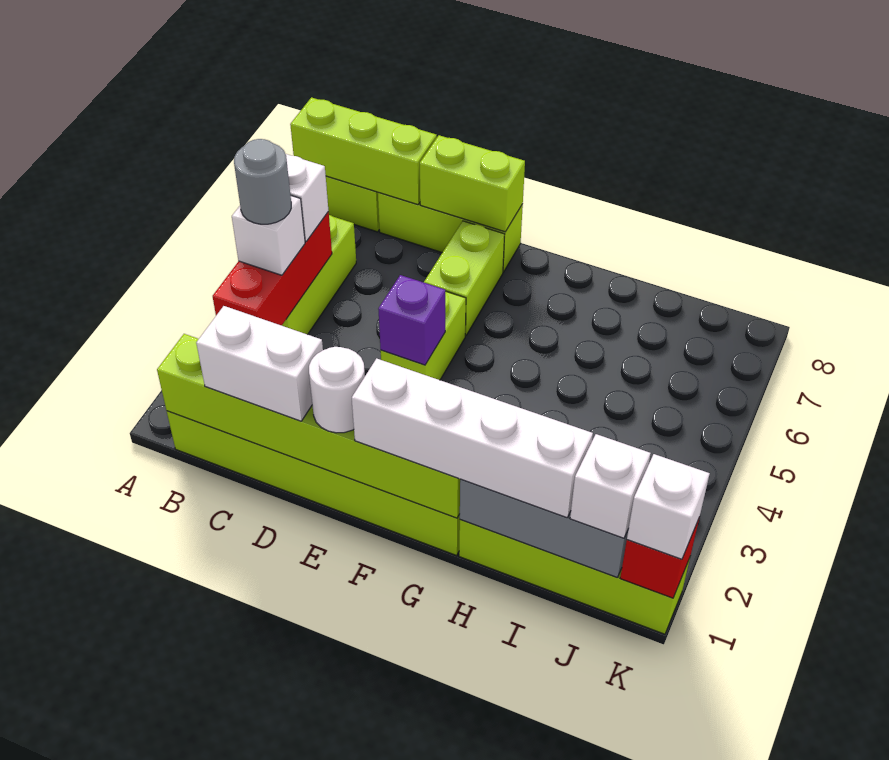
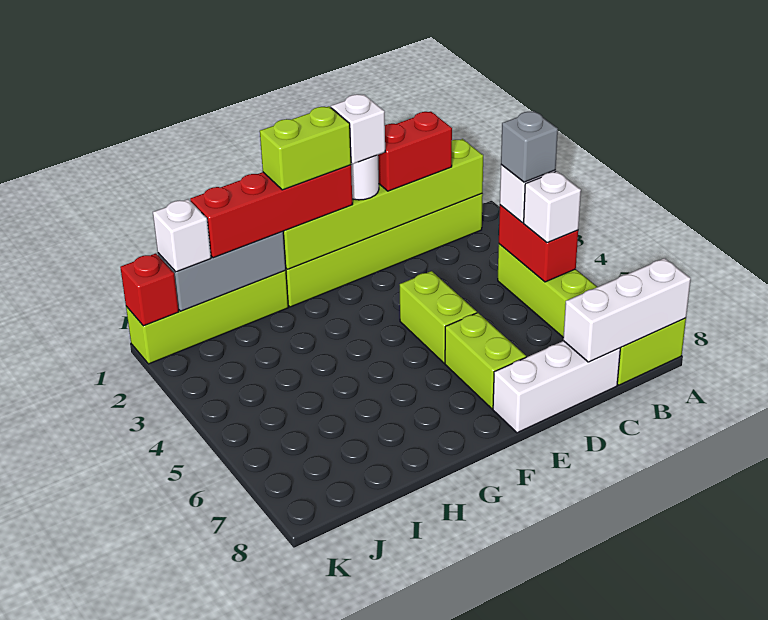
lime 1x3 brick [290,97,437,205] -> white 1x3 brick [563,258,691,362]
red 1x3 brick [213,212,332,326] -> red 1x2 brick [499,205,578,282]
grey 1x1 round brick [234,139,291,224] -> grey 1x1 brick [501,111,558,182]
white 1x2 brick [196,306,323,421] -> red 1x2 brick [378,111,452,191]
lime 1x3 brick [378,193,523,272] -> white 1x3 brick [493,341,620,433]
lime 1x2 brick [420,135,525,232] -> lime 1x2 brick moved to [260,106,351,190]
purple 1x1 brick [378,275,445,365] -> none
white 1x4 brick [352,358,593,518] -> red 1x4 brick [190,165,353,258]
white 1x1 brick [627,454,710,559] -> white 1x1 brick moved to [331,94,385,164]

